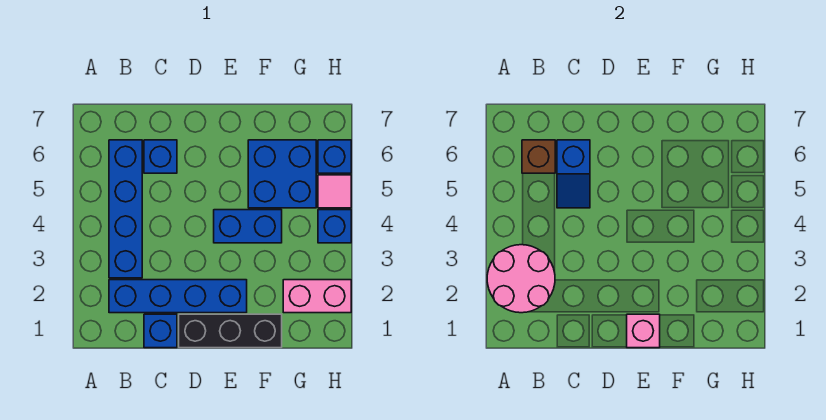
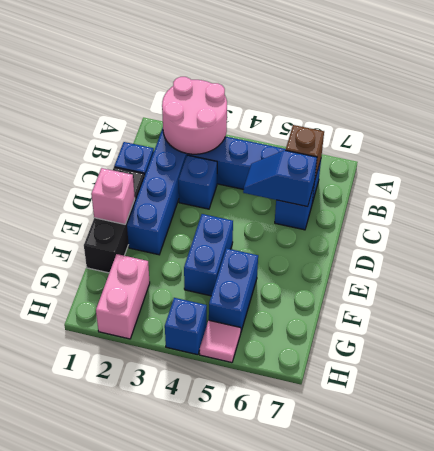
blue 2x2 brick [248,140,316,208] -> blue 1x2 brick [209,248,258,331]
blue 1x1 brick [318,140,351,173] -> blue 1x1 brick moved to [178,155,217,209]

